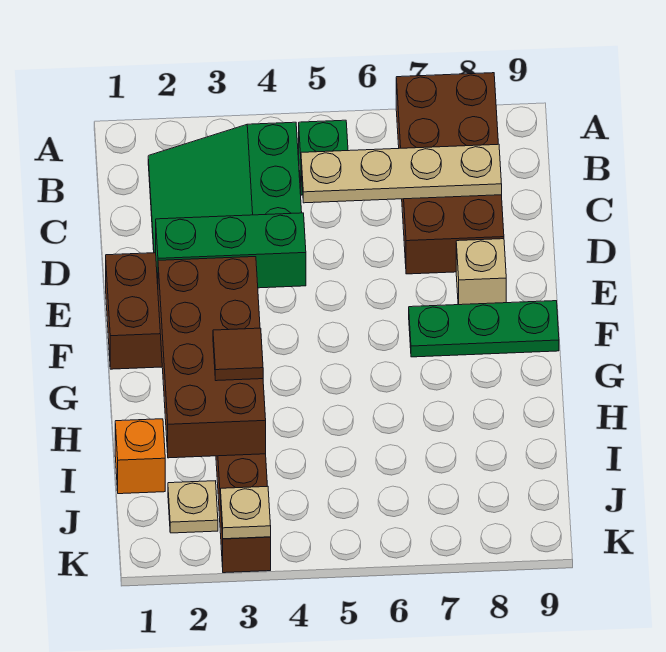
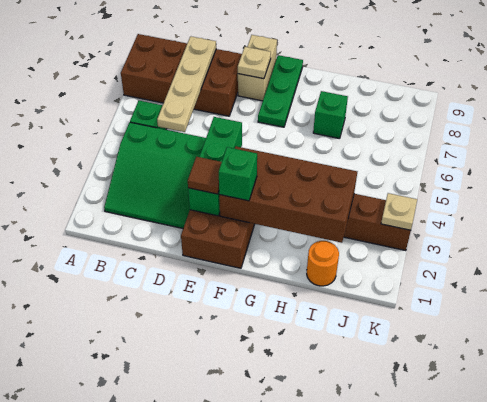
tan 1x1 brick [456,239,506,305] -> tan 1x2 brick [238,35,277,101]
none -> green 1x1 brick [219,147,257,201]
brown 1x1 tile [213,328,263,381] -> brown 1x1 tile moved to [188,157,222,194]
none -> green 1x1 brick [313,91,348,139]
orange 1x1 brick [115,419,165,494] -> orange 1x1 round brick [307,241,339,286]
tan 1x1 plate [168,481,218,533] -> tan 1x1 plate moved to [238,47,271,79]

